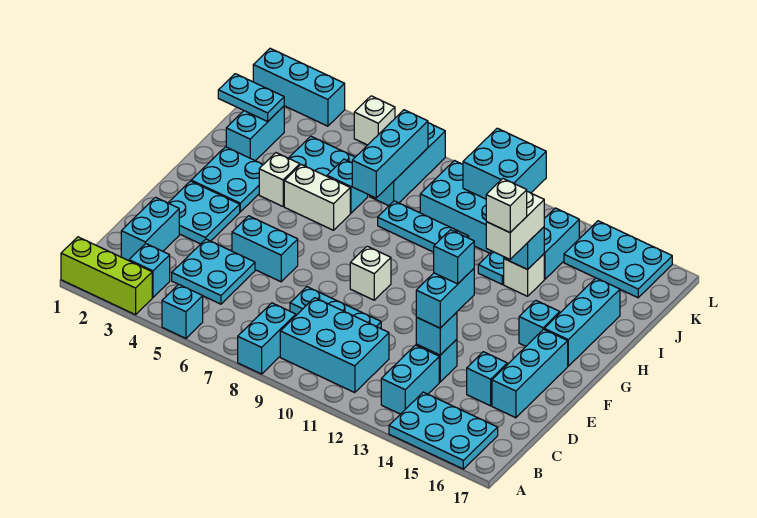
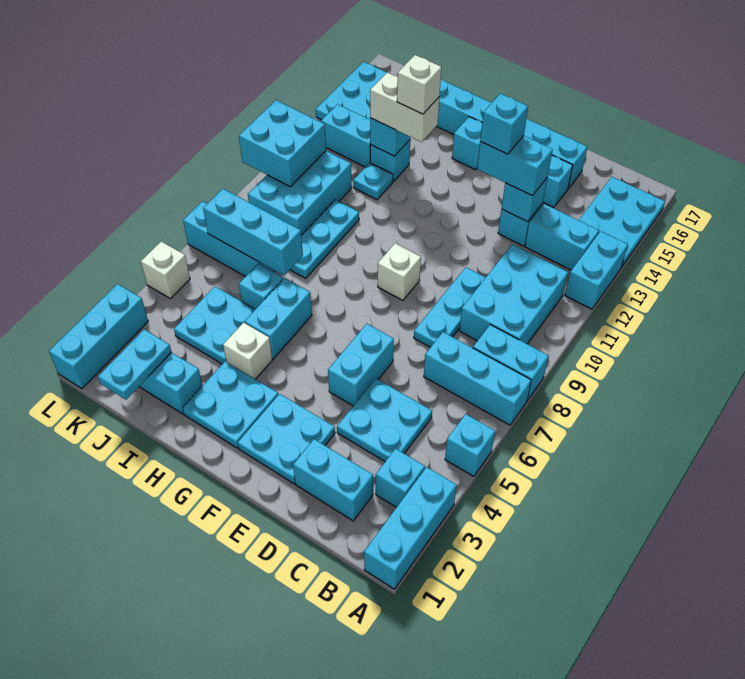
lime 1x3 brick [61,237,152,315] -> cyan 1x3 brick [364,467,457,589]
none -> cyan 1x3 brick [424,332,531,425]
none -> cyan 1x2 brick [565,231,628,309]
white 1x2 brick [284,165,350,230] -> cyan 1x2 brick [245,278,312,359]
white 1x1 brick [504,254,544,296] -> cyan 1x1 brick [370,140,410,181]

